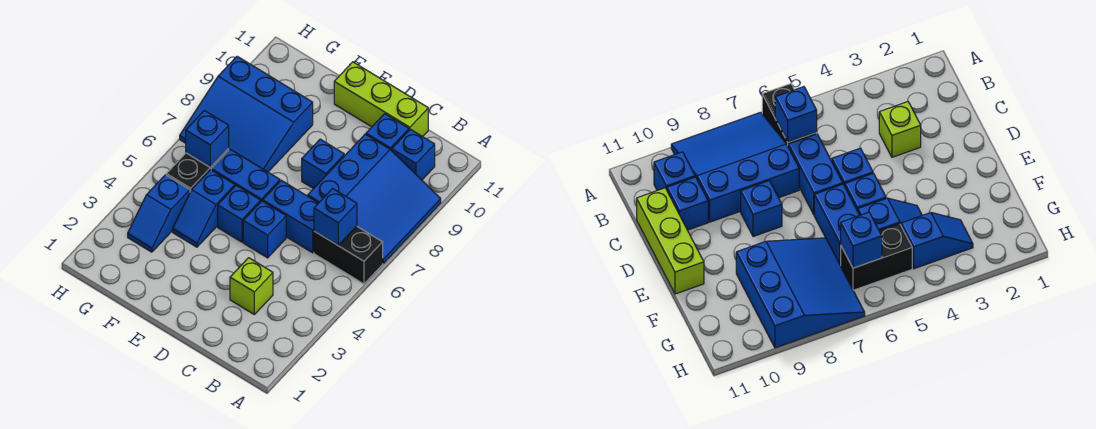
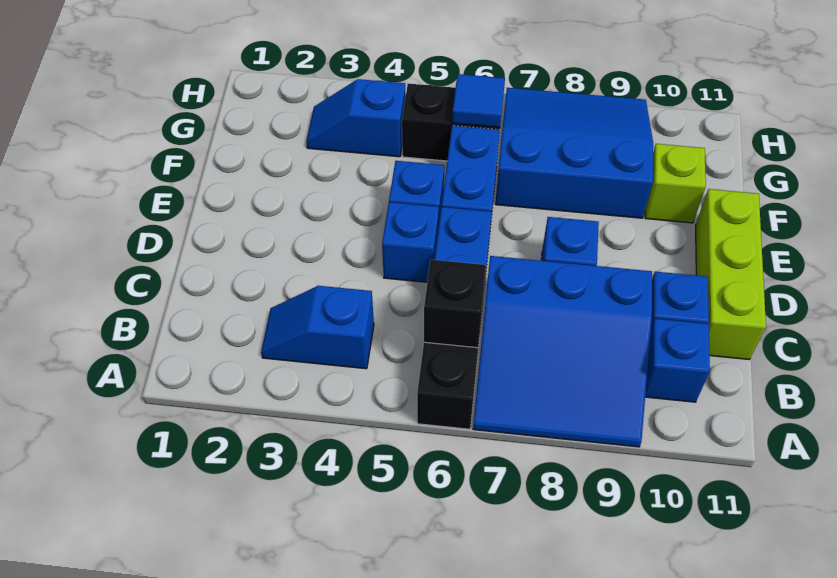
blue 1x1 brick [314,189,357,245] -> black 1x1 brick [424,260,486,348]
lime 1x1 brick [230,258,273,314] -> lime 1x1 brick moved to [645,144,706,223]
blue 1x2 slope [173,170,235,247] -> blue 1x2 slope moved to [261,286,374,369]
blue 3x3 slope [180,56,313,172] -> blue 3x3 slope turned to [495,88,653,218]
blue 1x1 brick [186,111,229,167] -> blue 1x1 tile [452,74,505,128]

